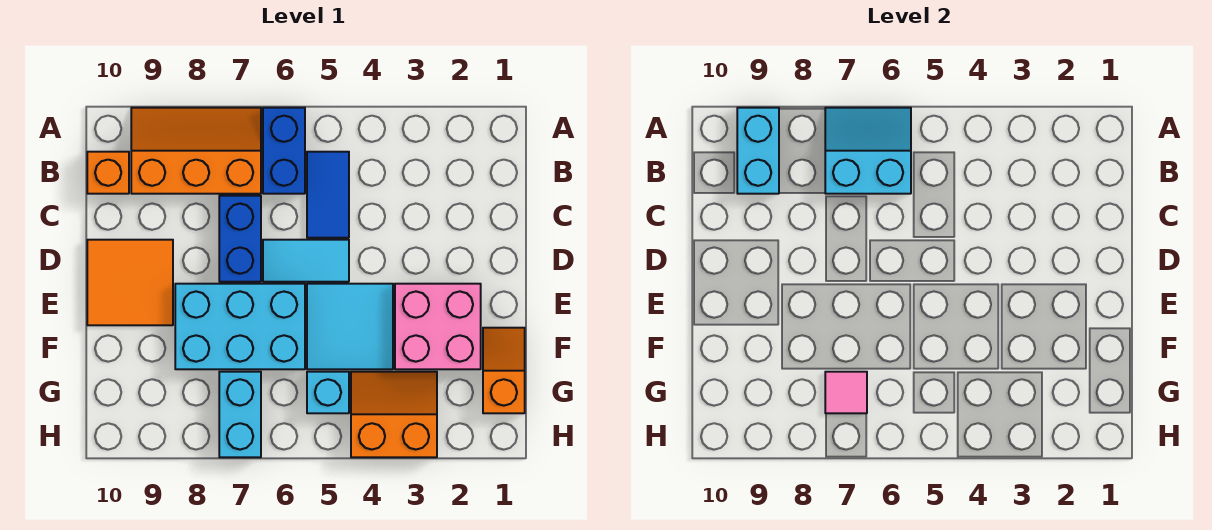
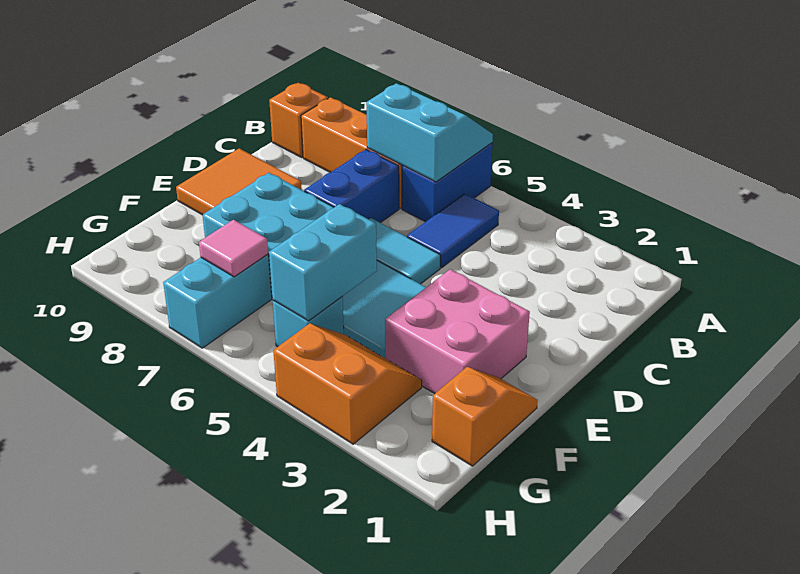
cyan 1x2 brick [737,108,779,194] -> cyan 1x2 brick moved to [269,204,377,321]

